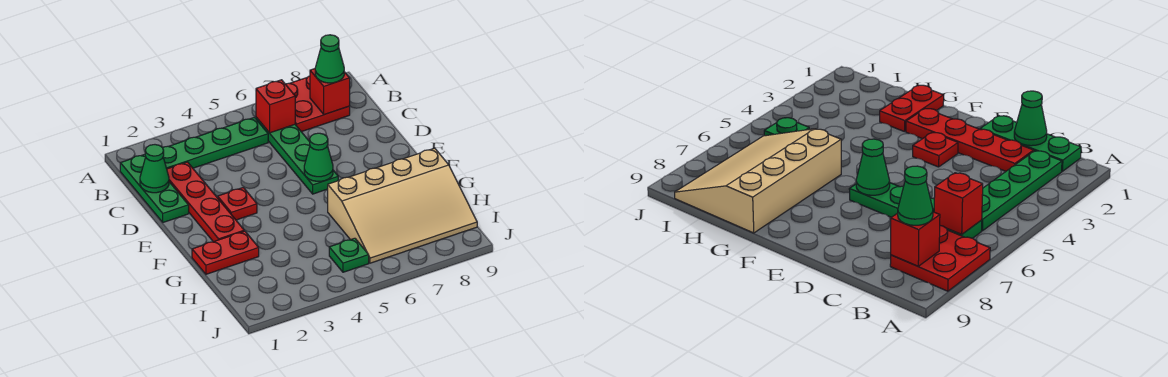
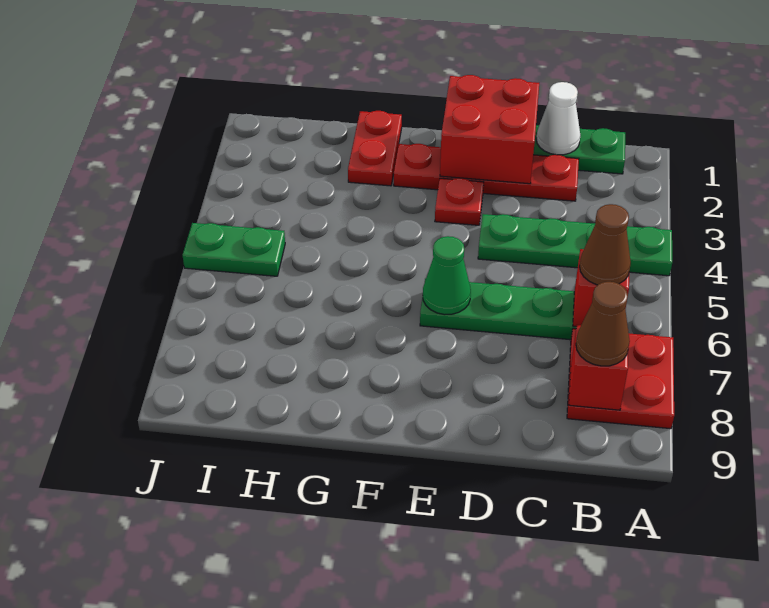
green 1x4 plate [162,117,268,169] -> green 1x4 plate turned to [478,214,672,276]
none -> brown 1x1 cone [580,204,631,285]
green 1x1 cone [315,35,344,83] -> brown 1x1 cone [576,282,630,366]
green 1x1 cone [140,145,169,193] -> white 1x1 cone [536,82,580,155]
none -> red 2x2 brick [440,75,539,184]
tan 3x4 slope [328,148,477,263] -> none
green 1x1 plate [329,238,369,272] -> green 1x2 plate [183,223,285,276]

